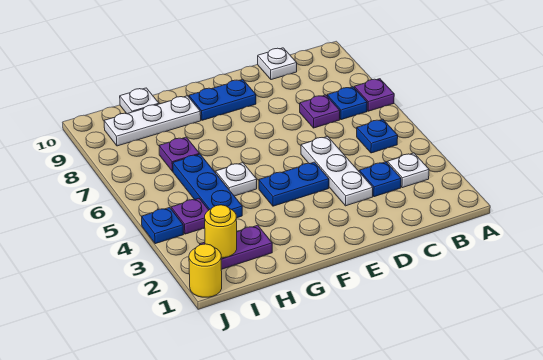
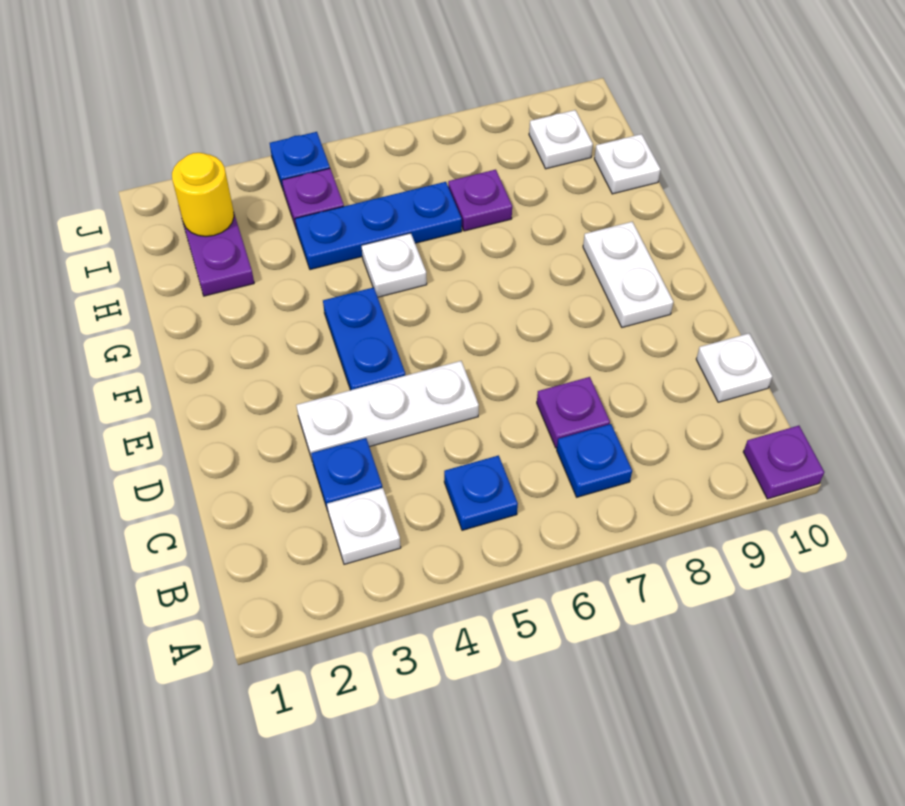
purple 1x1 plate [354,79,394,111] -> purple 1x1 plate moved to [743,426,824,499]
blue 1x2 plate [189,79,256,120] -> white 1x2 plate [583,222,673,327]
white 1x3 plate [104,96,201,146] -> white 1x1 plate [529,110,593,169]
yellow 1x1 round brick [189,244,222,297] -> none

